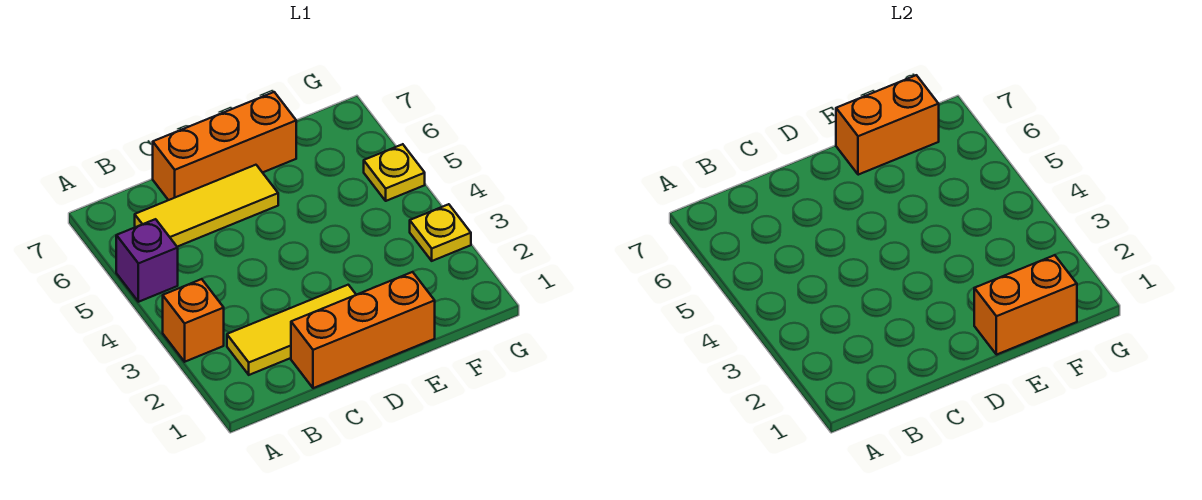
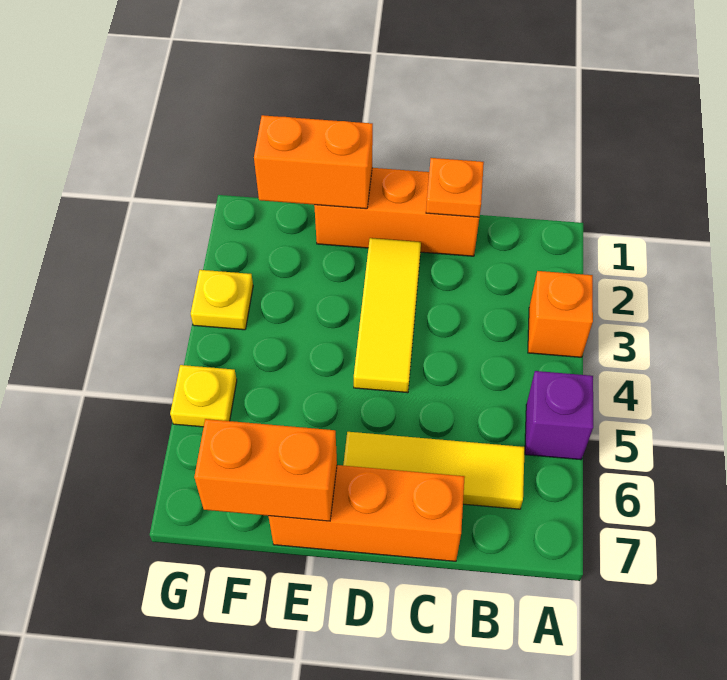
yellow 1x3 tile [227,285,356,375] -> yellow 1x3 tile turned to [354,238,421,393]
none -> orange 1x1 plate [426,158,484,217]

